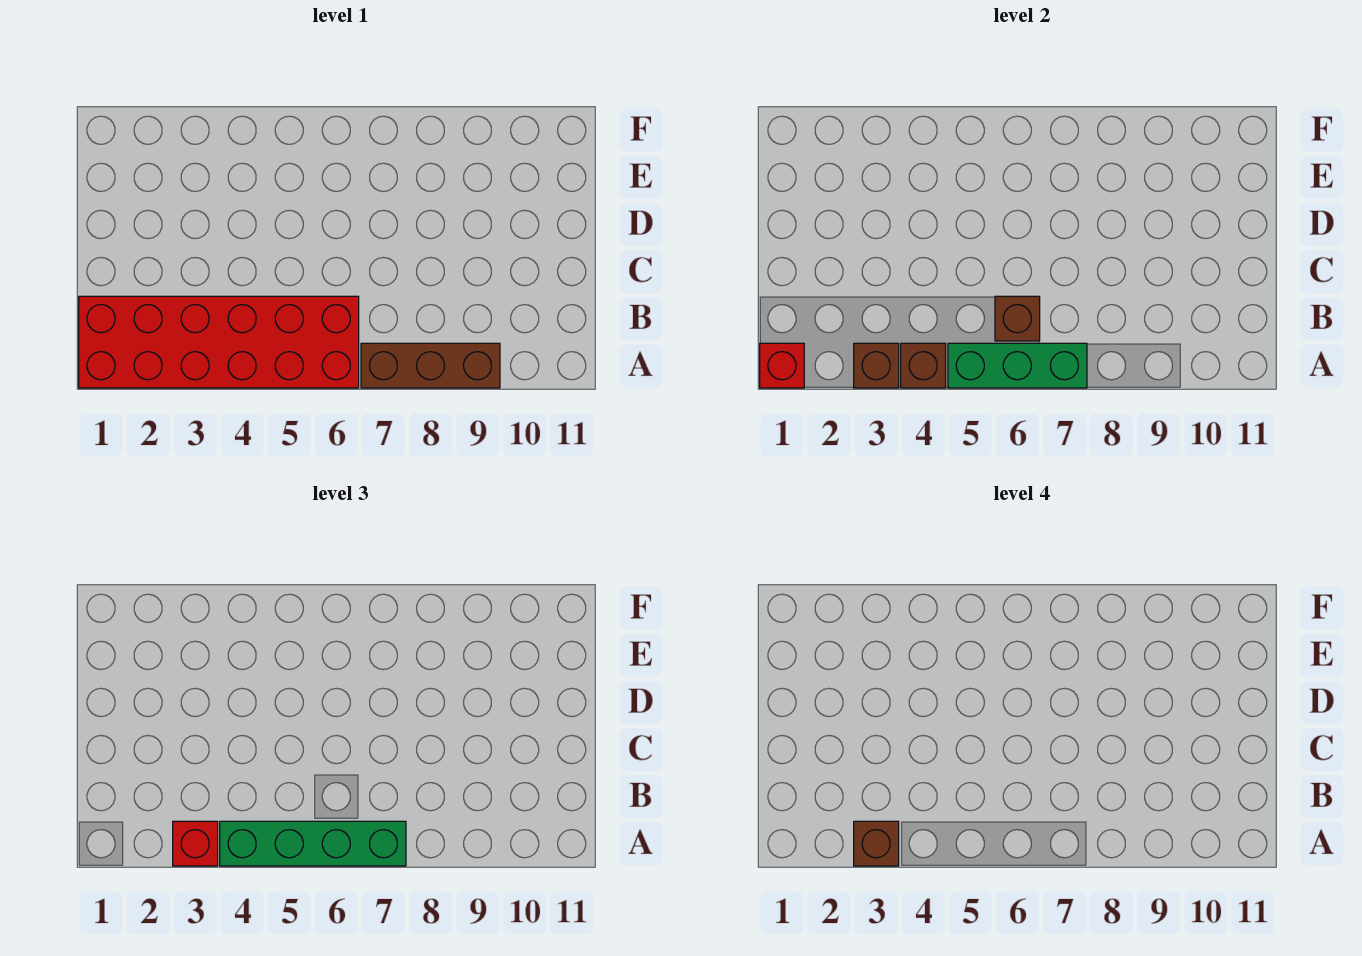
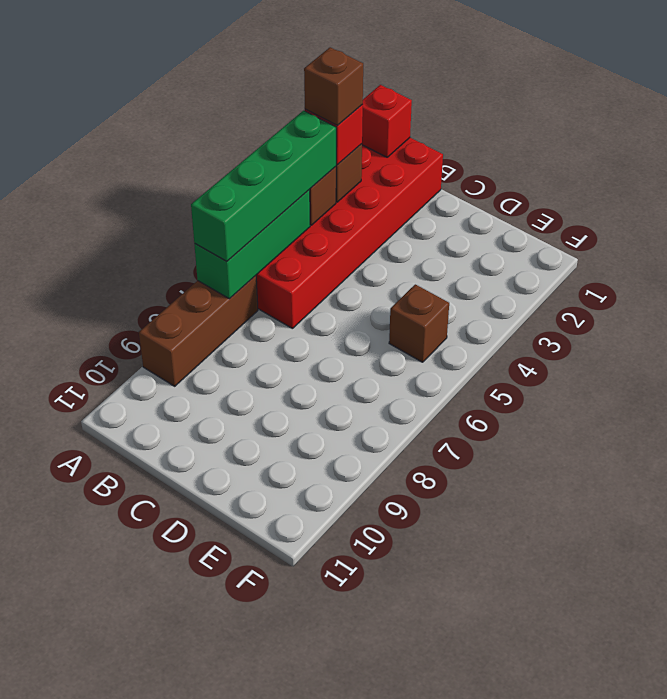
brown 1x1 brick [995,296,1040,341] -> brown 1x1 brick moved to [389,284,449,362]

